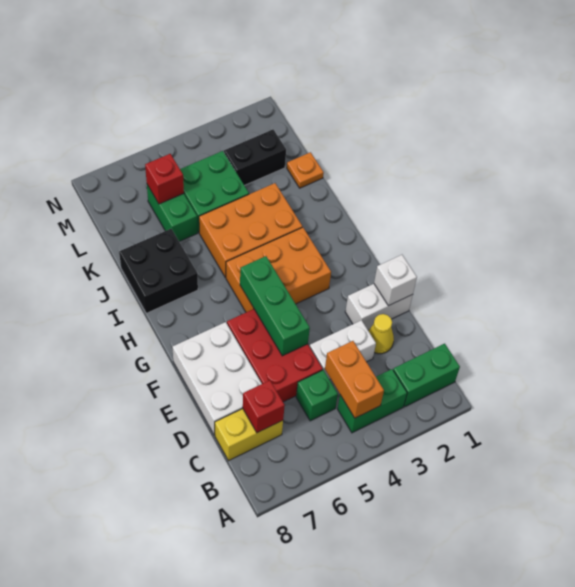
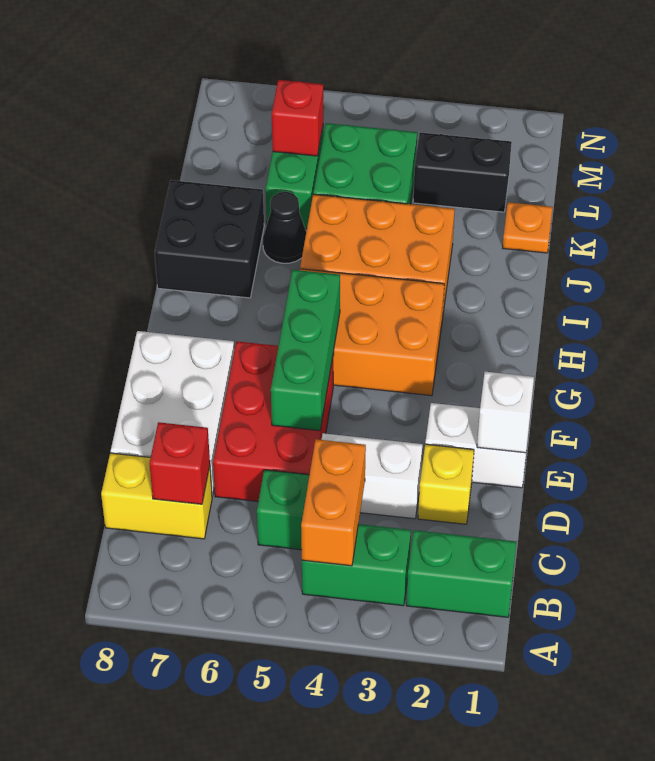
yellow 1x1 cone [368,314,394,354] -> yellow 1x1 brick [418,444,474,524]
none -> black 1x1 cone [263,192,306,263]

